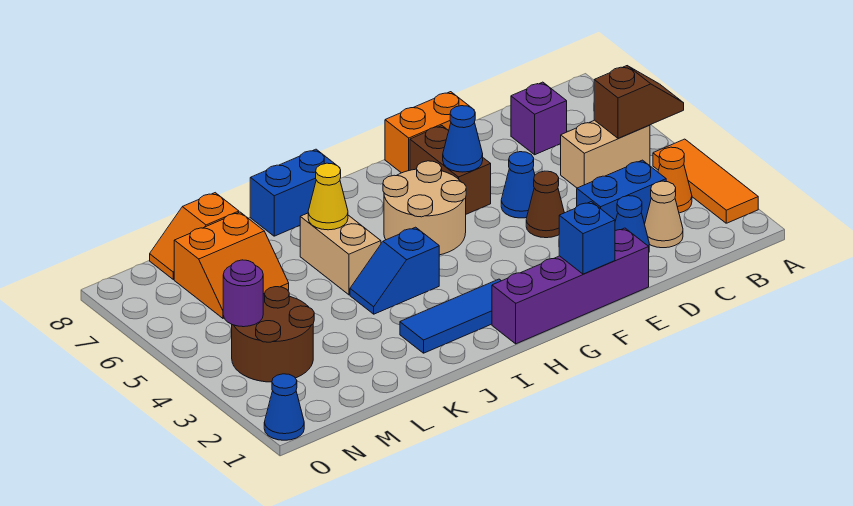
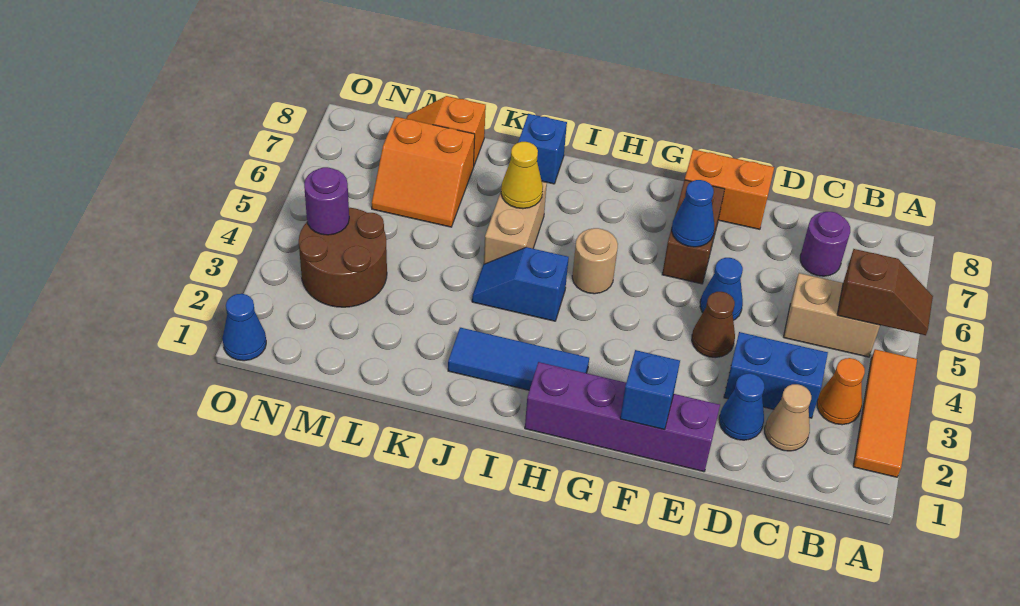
purple 1x1 brick [511,82,567,155] -> purple 1x1 round brick [800,212,850,276]
tan 2x2 round brick [383,161,466,255] -> tan 1x1 round brick [572,228,618,294]
blue 1x2 brick [250,149,336,236] -> blue 1x1 brick [518,114,567,184]

